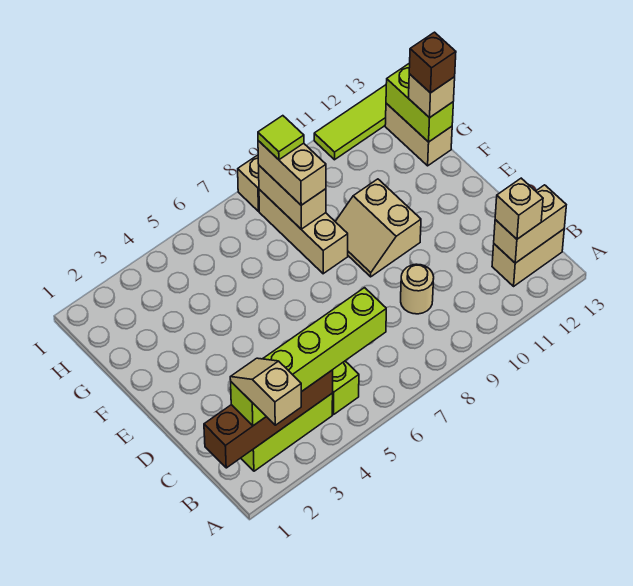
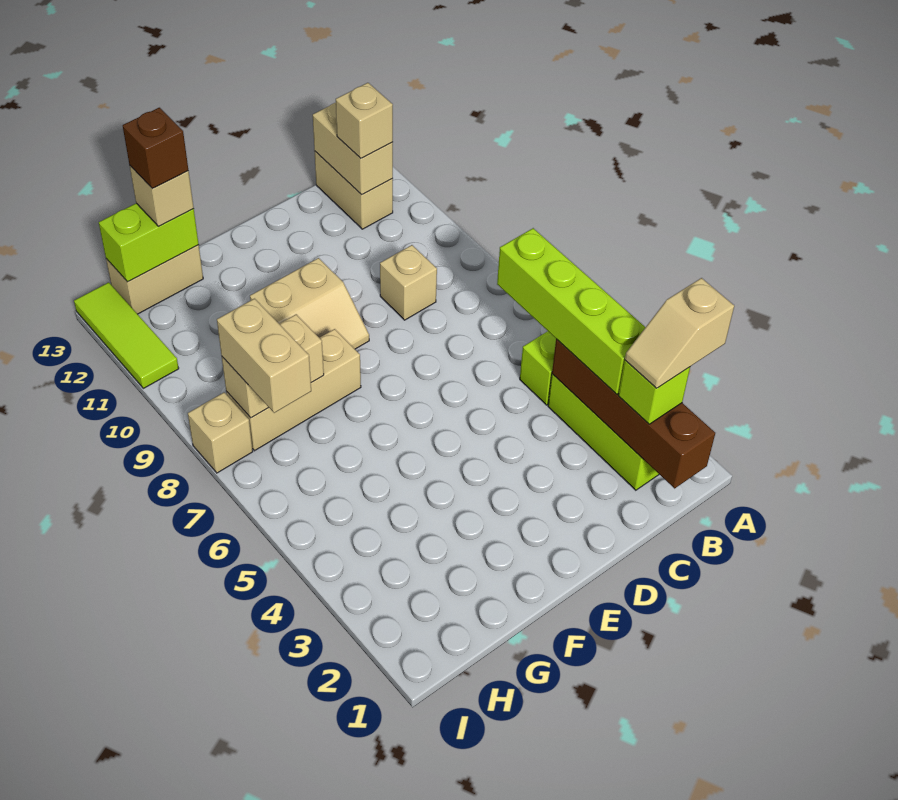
tan 1x1 round brick [401,264,434,314] -> tan 1x1 brick [380,245,437,320]
tan 1x2 brick [258,141,326,205] -> tan 1x2 brick turned to [217,299,311,413]
lime 1x1 tile [258,116,304,160] -> none

